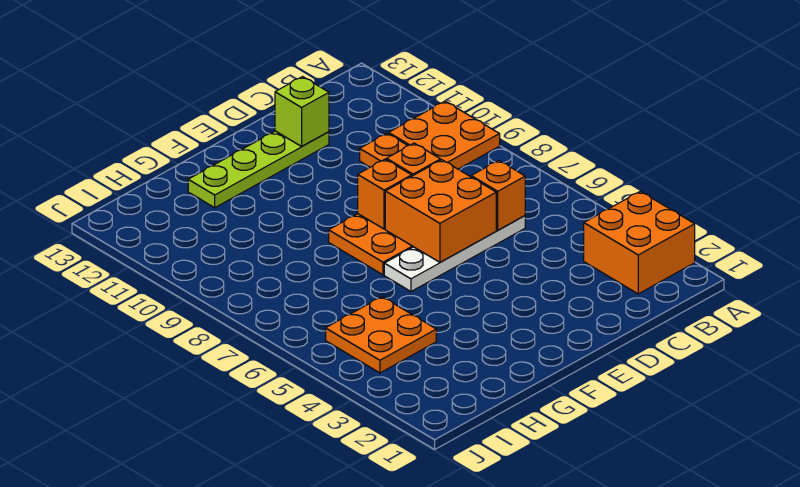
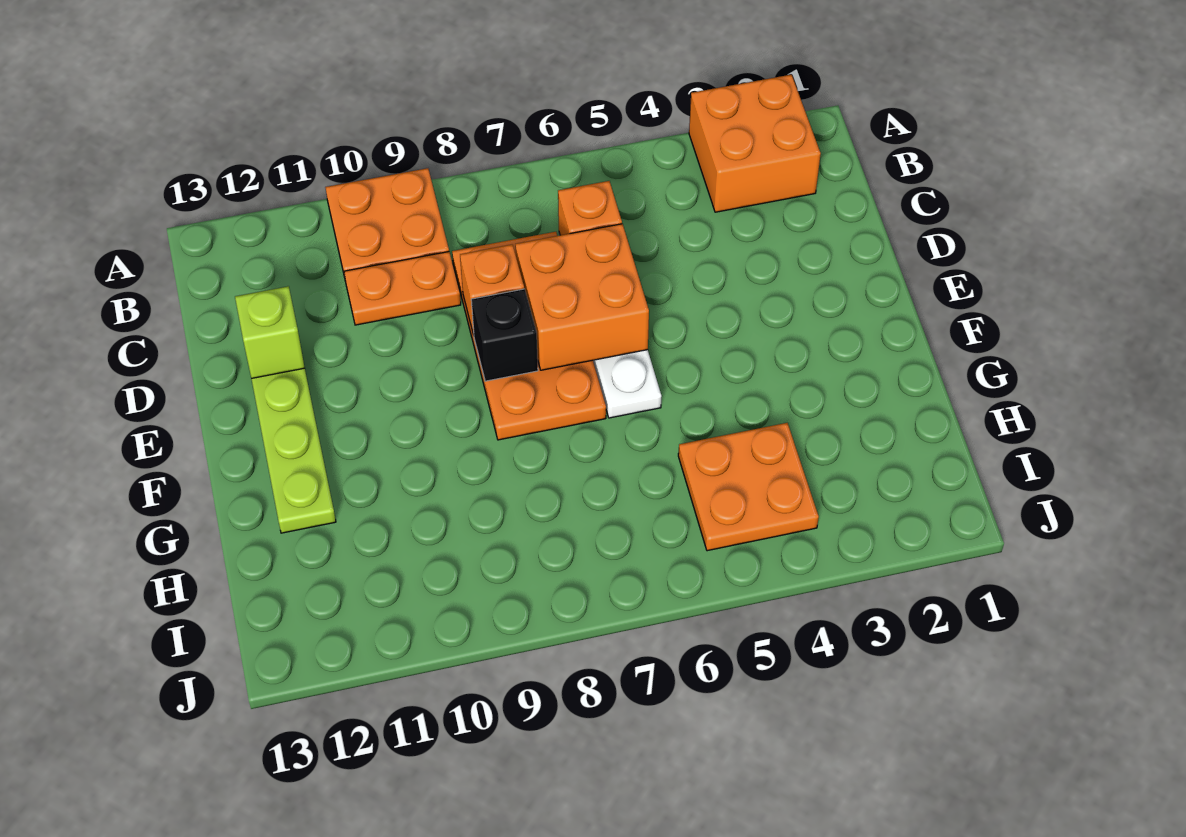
orange 1x1 brick [358,159,412,229] -> black 1x1 brick [471,289,538,381]

